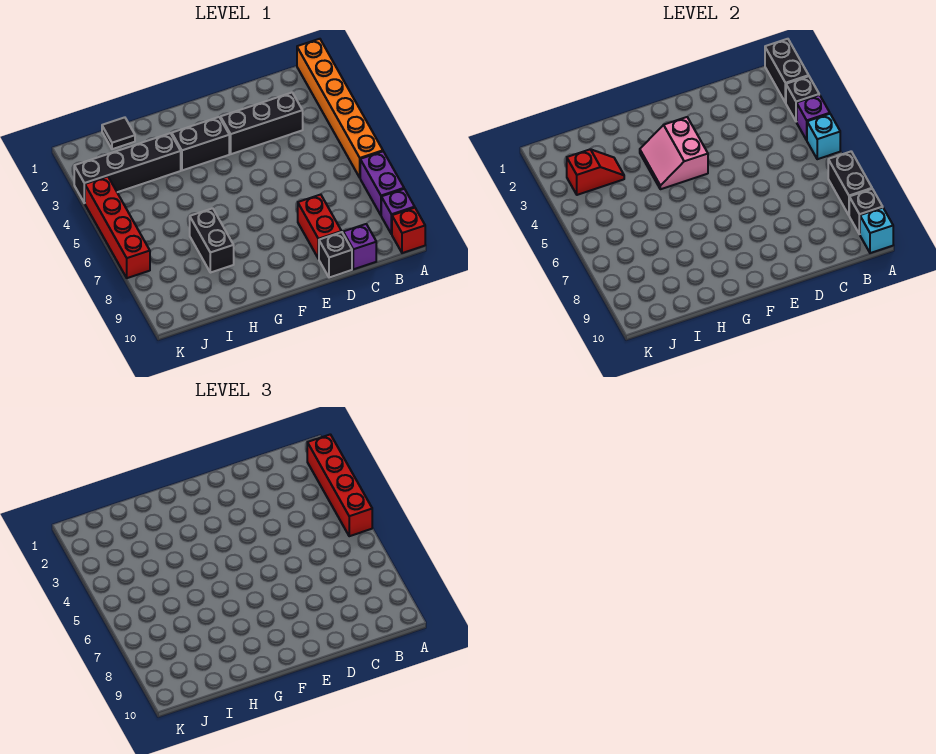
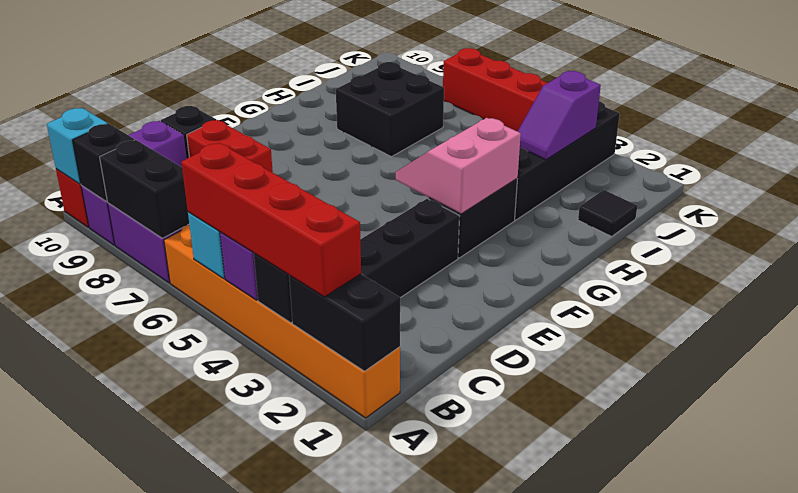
pink 2x2 slope [640,117,708,189] -> pink 2x2 slope turned to [396,118,521,214]
black 1x2 brick [190,208,234,273] -> black 2x2 brick [336,62,444,157]
red 1x2 slope [567,149,624,195] -> purple 1x2 slope [518,71,601,160]

